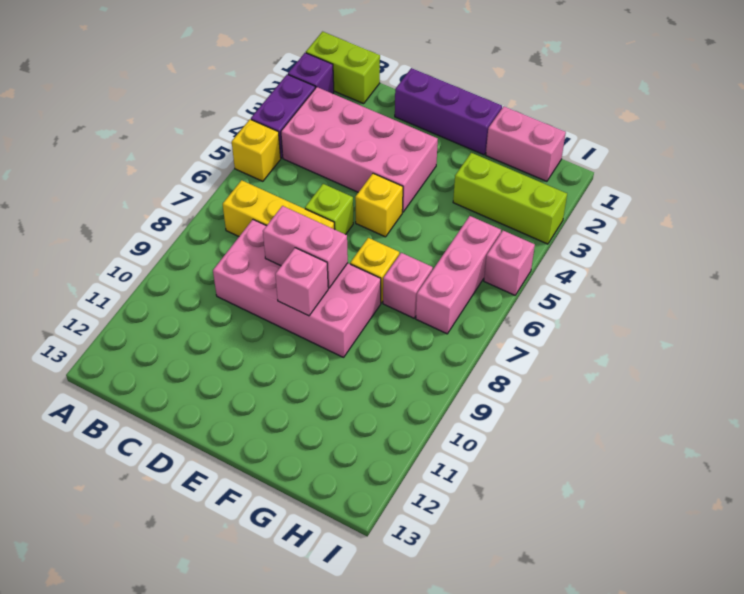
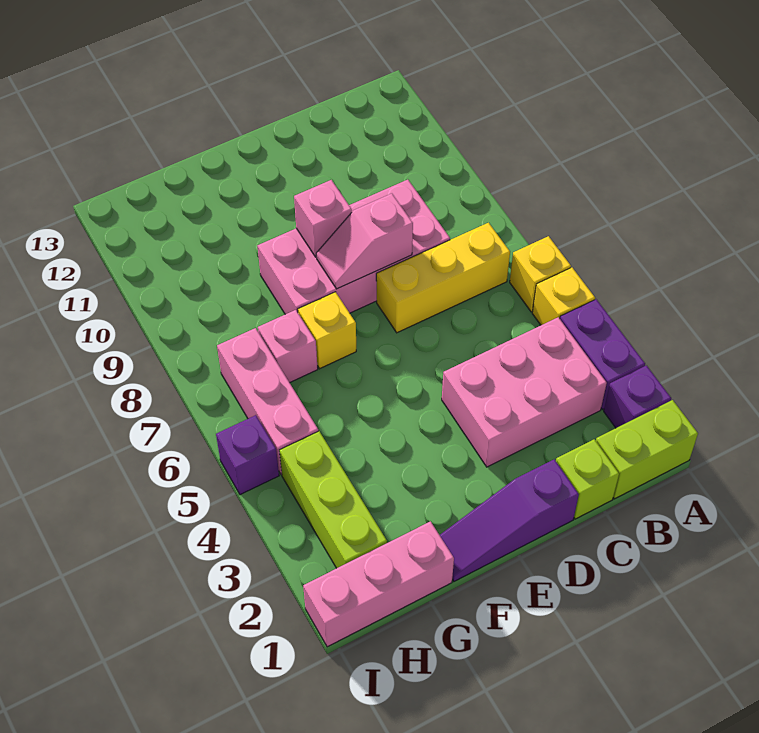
pink 2x4 brick [281,87,438,212] -> pink 2x3 brick [442,317,607,467]
purple 1x3 brick [395,68,502,155] -> purple 1x3 slope [440,459,579,581]
lime 1x1 brick [305,184,353,235] -> lime 1x1 brick moved to [556,439,619,519]
pink 1x2 brick [263,206,348,288] -> pink 1x2 slope [316,194,413,289]
yellow 1x1 brick [355,173,403,237] -> yellow 1x1 brick moved to [510,236,571,312]
pink 1x2 brick [486,106,566,181] -> pink 1x3 brick [303,521,454,647]
lime 1x3 brick [453,153,567,244] -> lime 1x3 brick turned to [279,431,387,568]
pink 1x1 brick [484,231,535,295] -> purple 1x1 brick [216,415,279,495]

